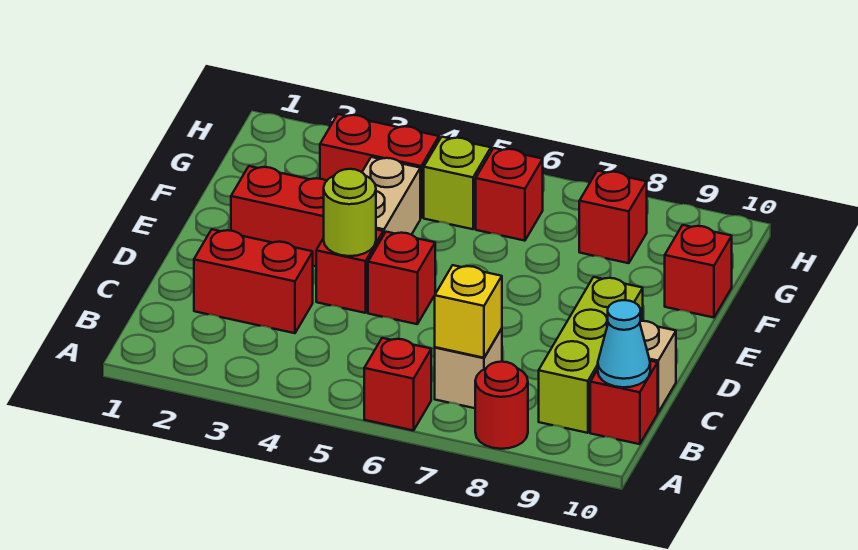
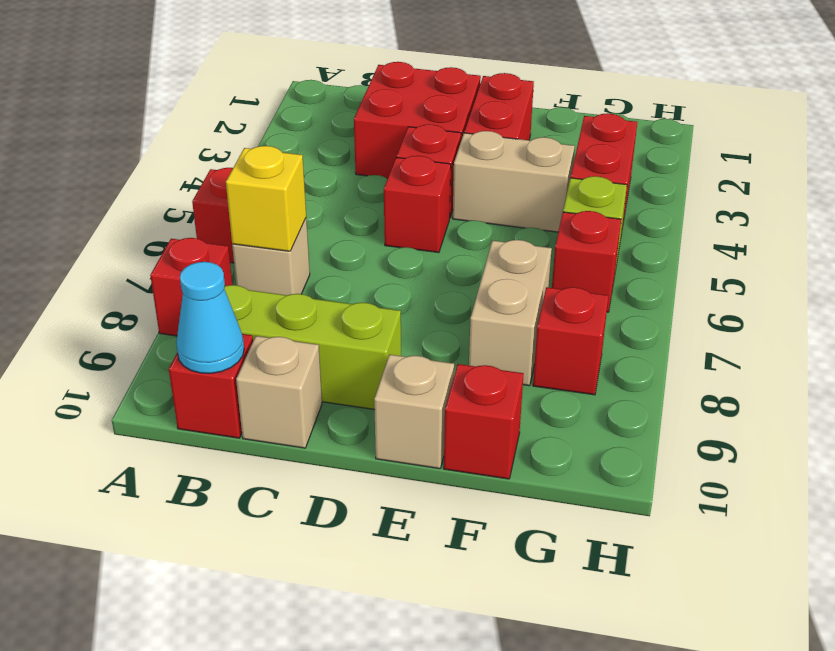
red 1x1 round brick [475,362,528,449] -> red 1x1 brick [150,238,232,336]
red 1x2 brick [194,229,313,333] -> red 2x2 brick [354,62,481,178]
lime 1x1 round brick [324,169,376,256] -> none
none -> tan 1x1 brick [374,355,454,469]
none -> tan 1x2 brick [469,240,552,386]

